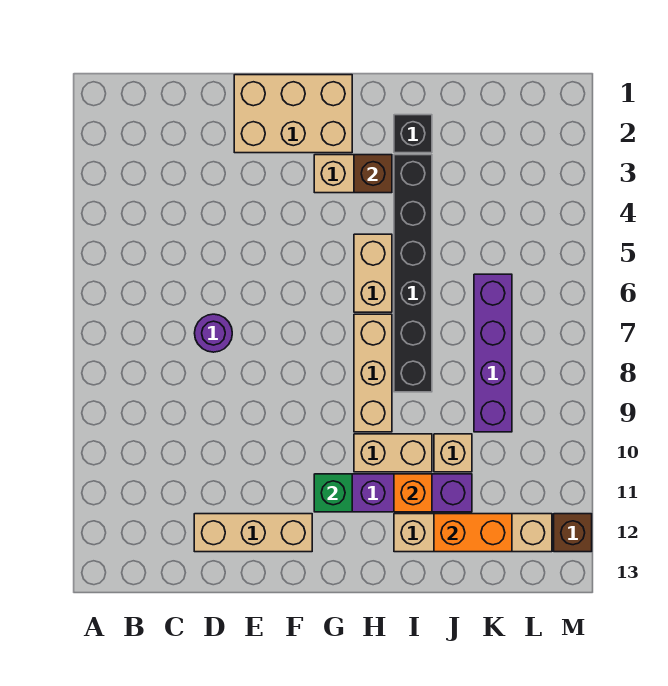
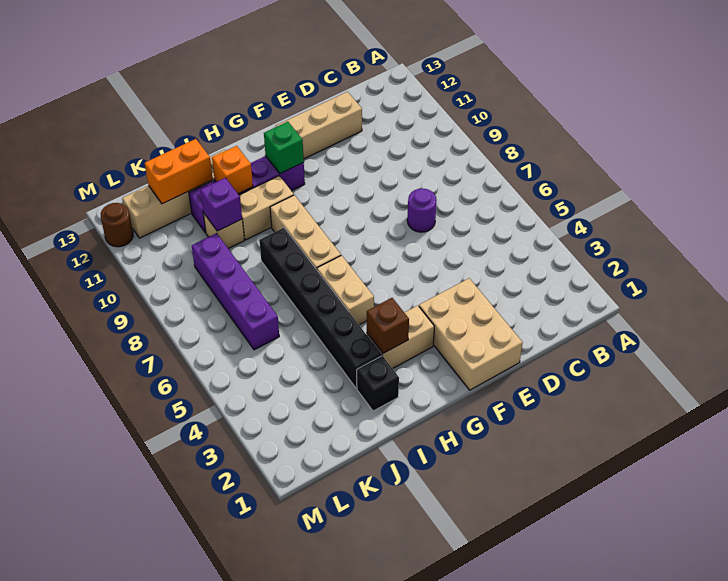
tan 2x3 brick [234,75,352,153] -> tan 2x3 brick turned to [419,278,523,390]
none -> purple 1x1 brick [200,178,242,231]
brown 1x1 brick [554,514,592,552] -> brown 1x1 round brick [101,203,133,247]

